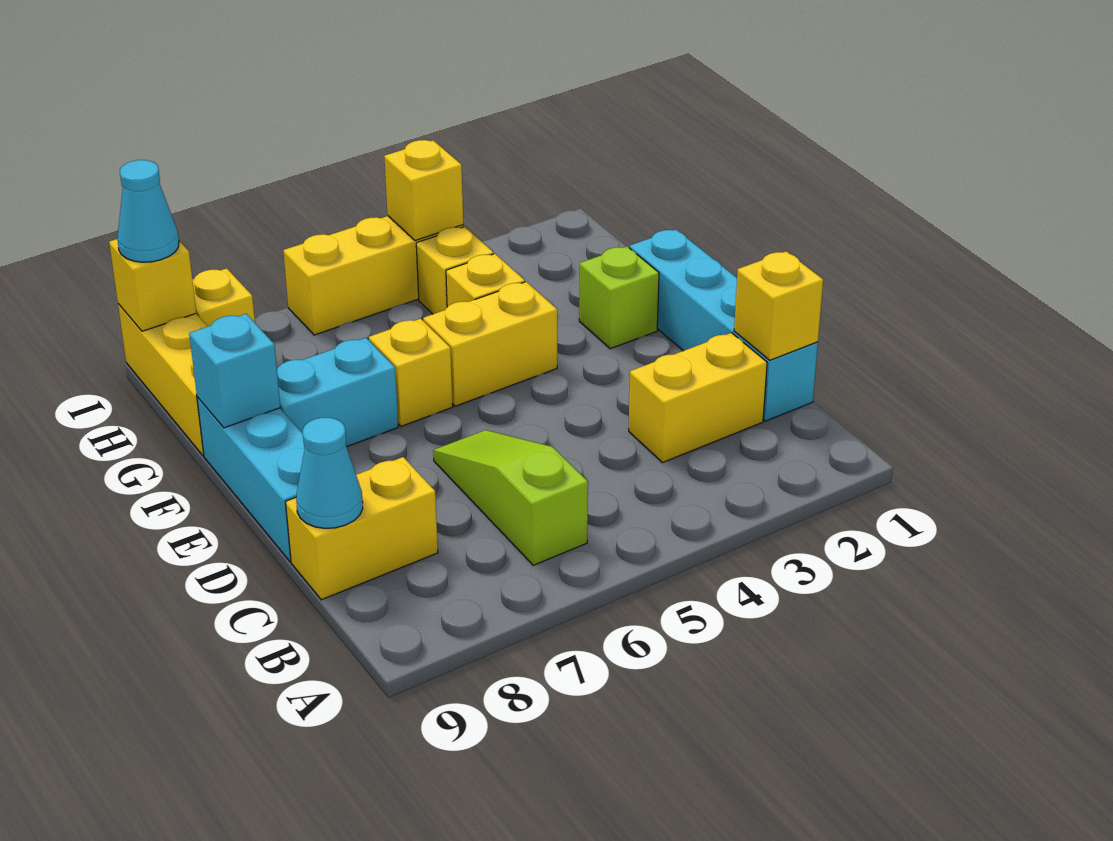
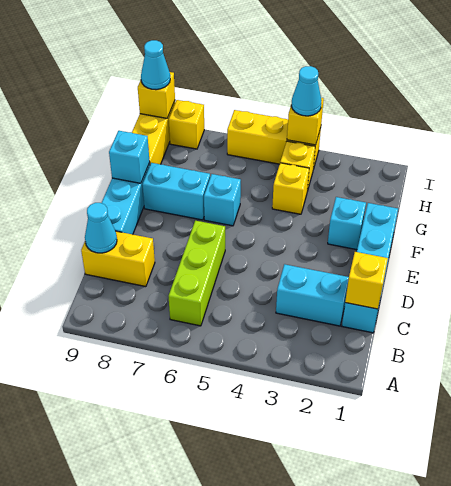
lime 1x3 slope [433,430,588,565] -> lime 1x3 brick [169,221,225,326]
yellow 1x2 brick [629,333,767,463] -> cyan 1x2 brick [276,264,349,326]
lime 1x1 brick [579,246,659,349] -> cyan 1x1 brick [328,197,366,250]
yellow 1x2 brick [423,282,557,406] -> none
yellow 1x1 brick [369,319,453,426] -> cyan 1x1 brick [204,174,241,226]
none -> cyan 1x1 cone [291,66,322,116]

